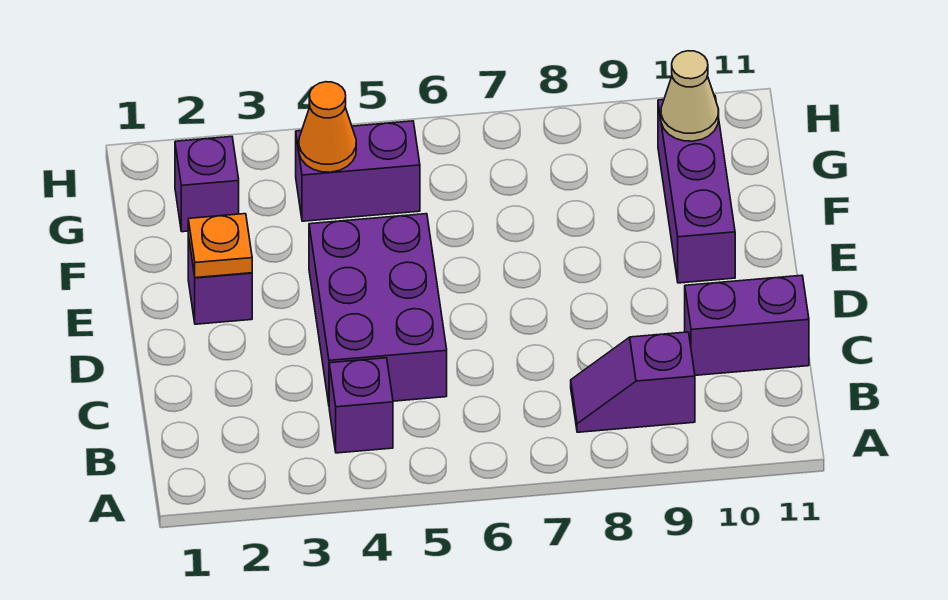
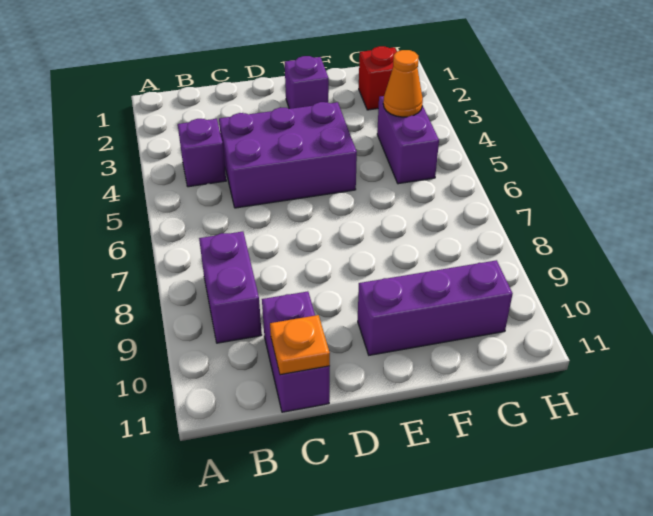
purple 1x2 slope [571,332,695,432] -> purple 1x2 brick [199,231,262,343]
orange 1x1 plate [188,214,252,278] -> orange 1x1 plate moved to [270,315,330,375]
purple 1x1 brick [175,137,239,232] -> red 1x1 brick [359,46,397,110]
tan 1x1 cone [661,51,719,141] -> none

